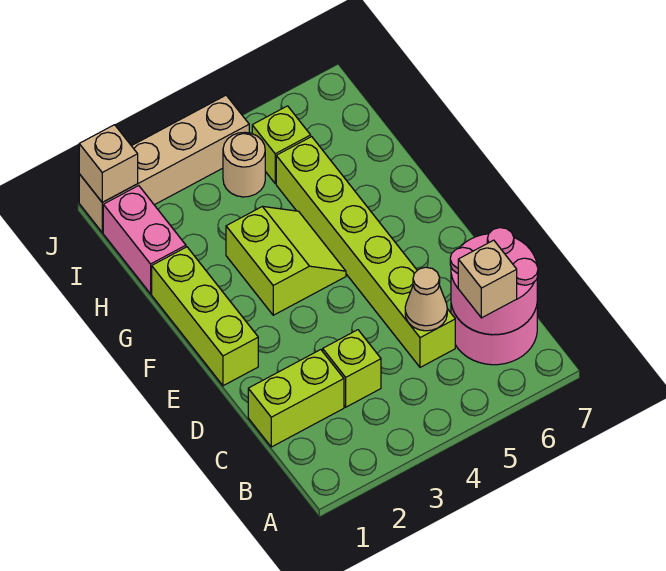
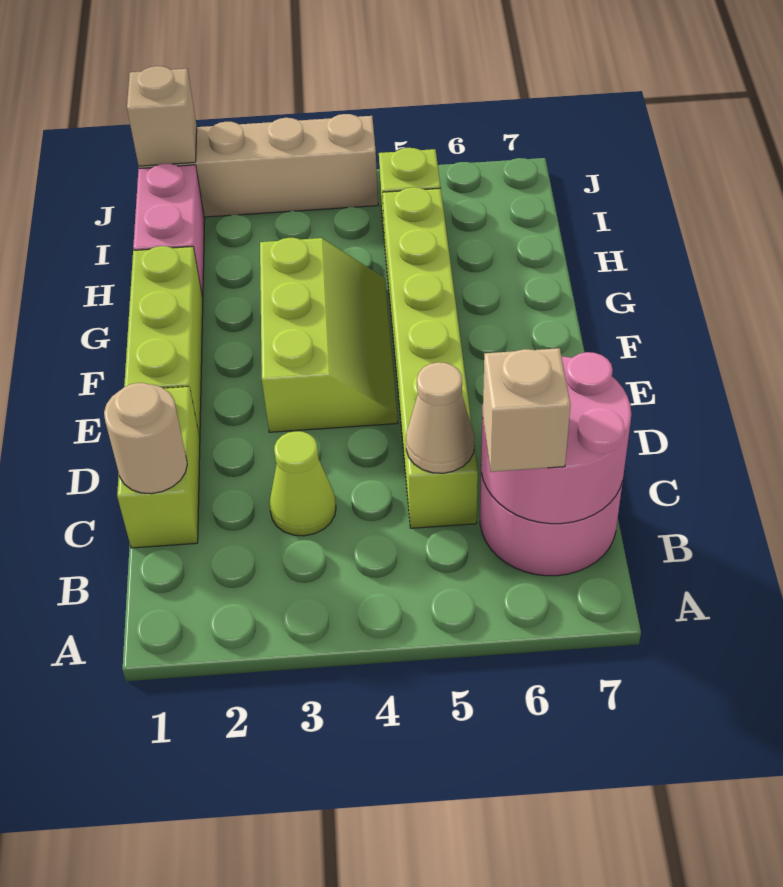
lime 1x2 brick [248,350,344,447] -> lime 1x2 brick turned to [117,387,200,548]
lime 1x1 brick [323,330,381,407] -> lime 1x1 cone [269,431,336,536]
lime 2x2 slope [226,207,346,315] -> lime 2x3 slope [260,238,398,432]
tan 1x1 round brick [223,132,265,197] -> tan 1x1 round brick moved to [104,383,187,494]

